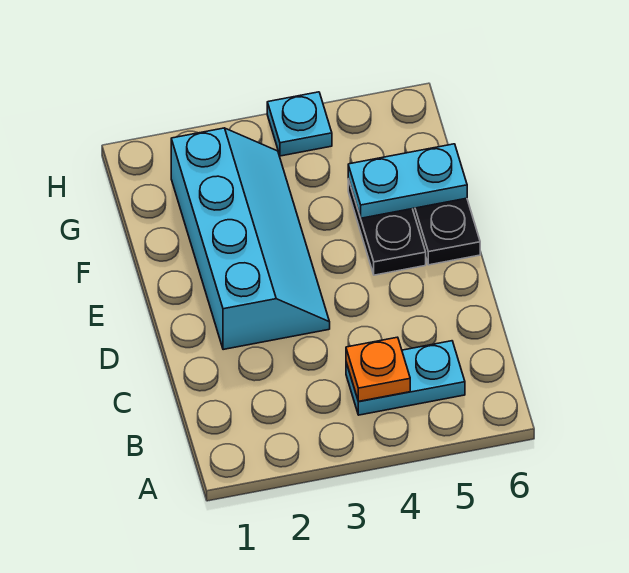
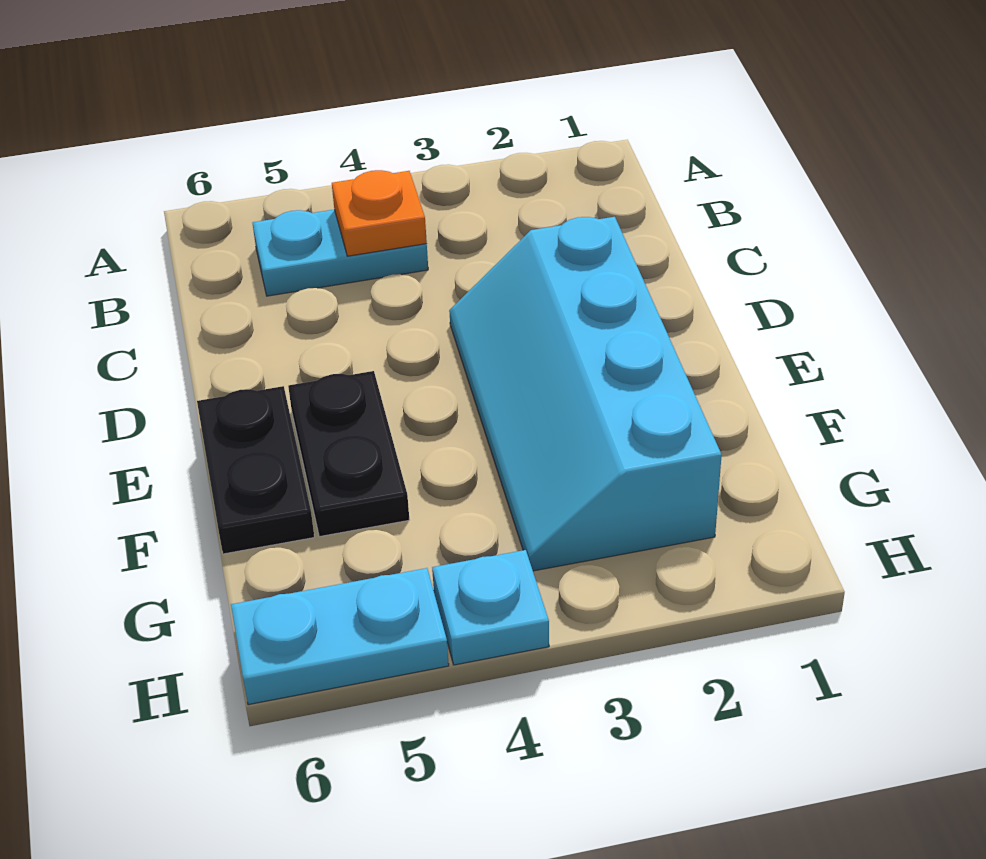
cyan 1x2 plate [348,144,467,218] -> cyan 1x2 plate moved to [231,568,449,705]

